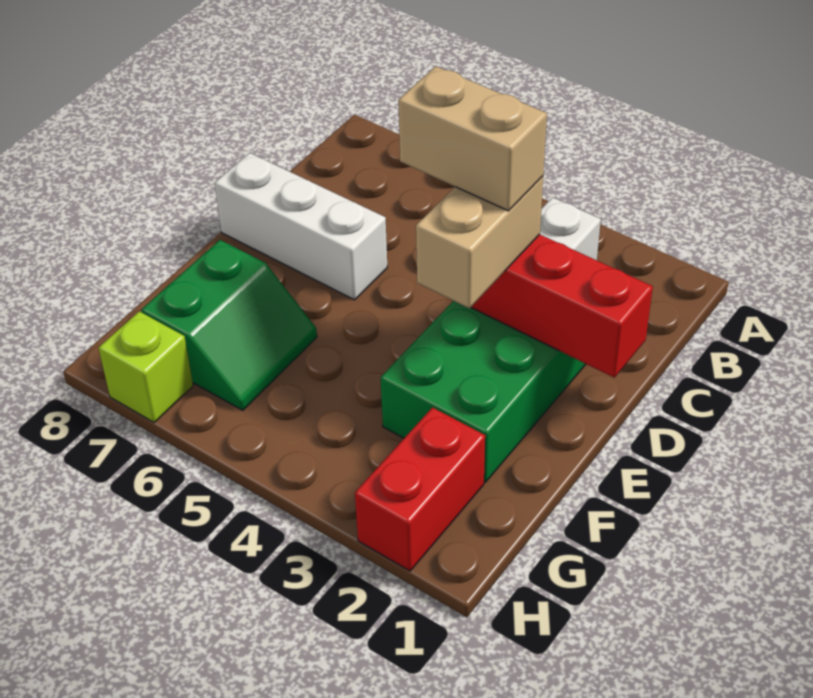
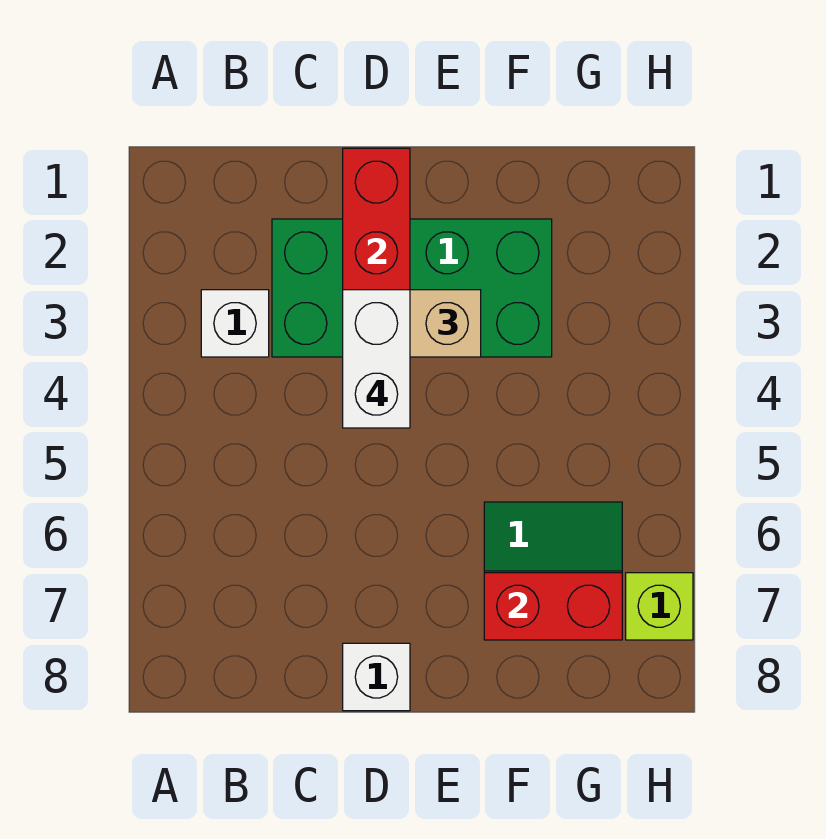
tan 1x2 brick [398,66,547,211] -> white 1x2 brick [343,290,410,428]
white 1x3 brick [215,153,387,300] -> white 1x1 brick [343,643,410,711]
red 1x2 brick [355,408,485,571] -> red 1x2 brick moved to [484,573,622,640]

